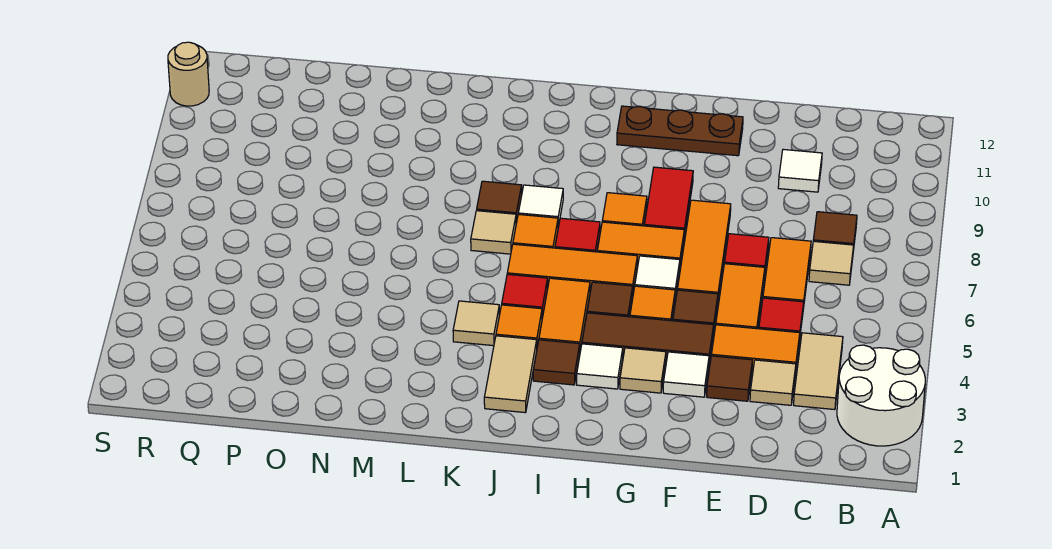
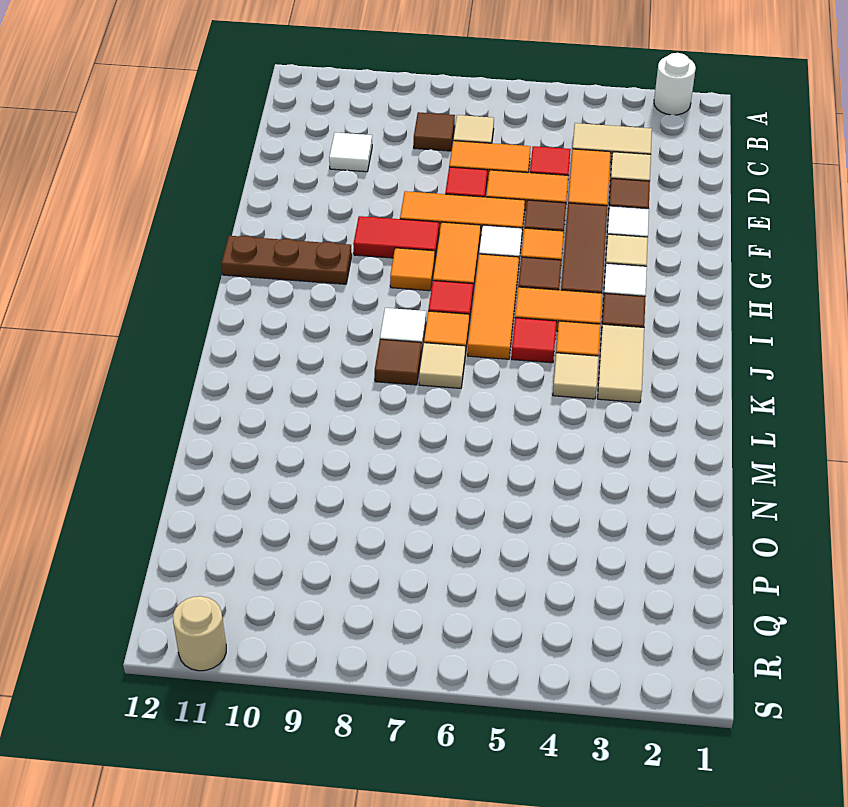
white 2x2 round brick [837,345,925,446] -> white 1x1 round brick [654,53,696,115]
brown 1x3 plate [617,106,743,156] -> brown 1x3 plate turned to [222,236,352,284]
tan 1x2 tile [484,336,537,413] -> tan 1x2 tile turned to [598,324,644,403]

